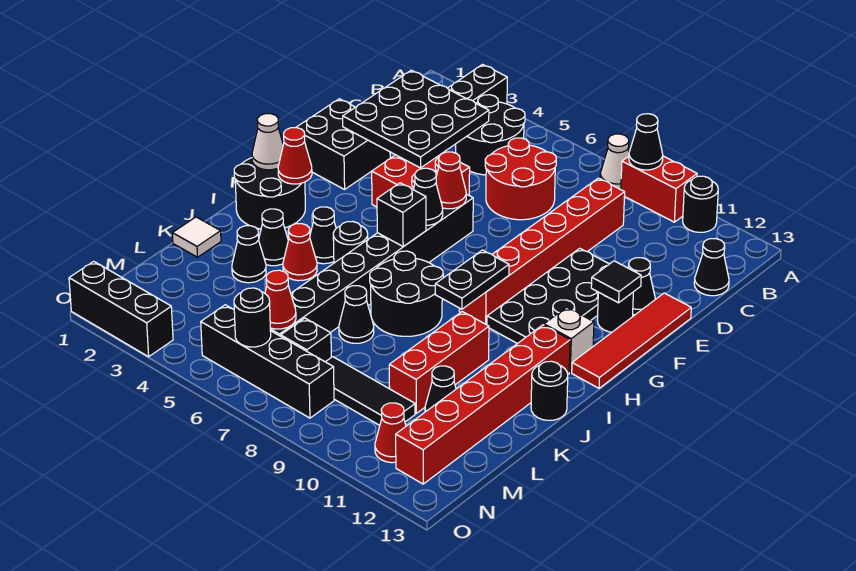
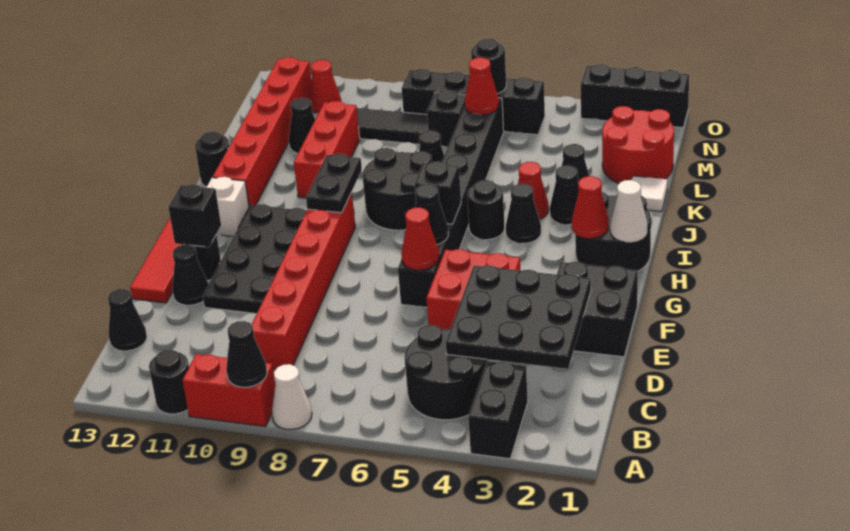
red 2x2 round brick [485,138,556,220] -> red 2x2 round brick moved to [602,106,674,183]
black 1x1 tile [591,261,641,303] -> black 1x1 brick [168,184,221,247]

